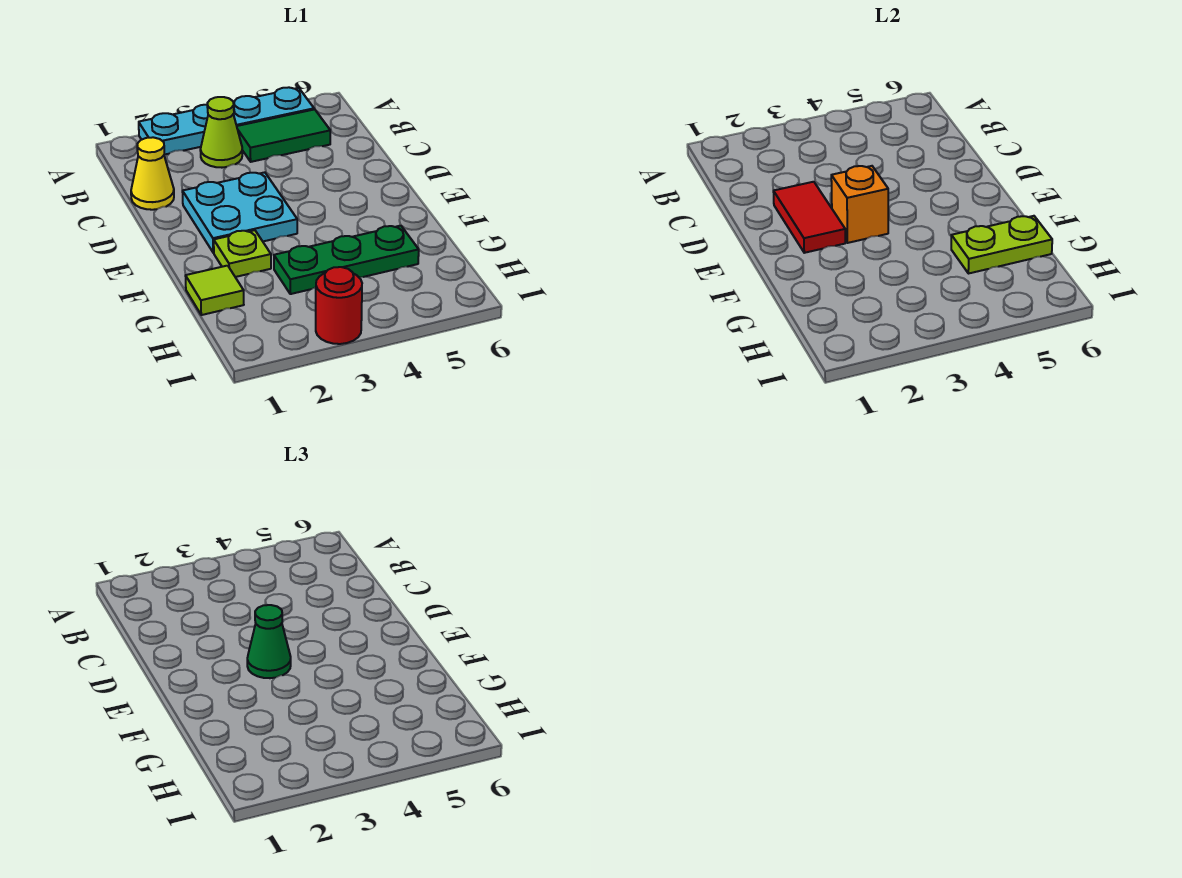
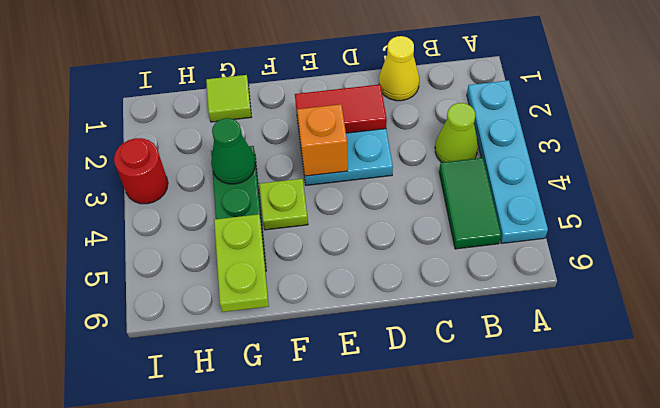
green 1x1 cone [247,605,291,678] -> green 1x1 cone moved to [211,118,255,184]
lime 1x1 plate [214,230,271,277] -> lime 1x1 plate moved to [259,179,308,230]

